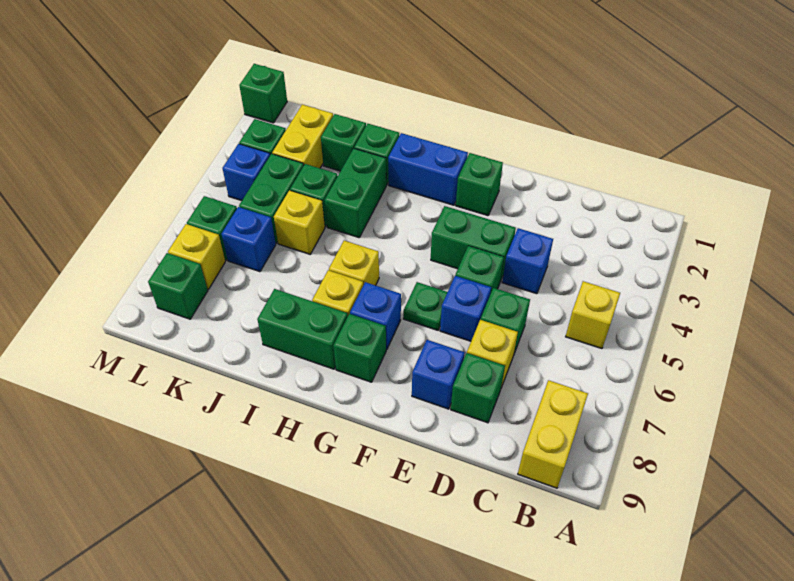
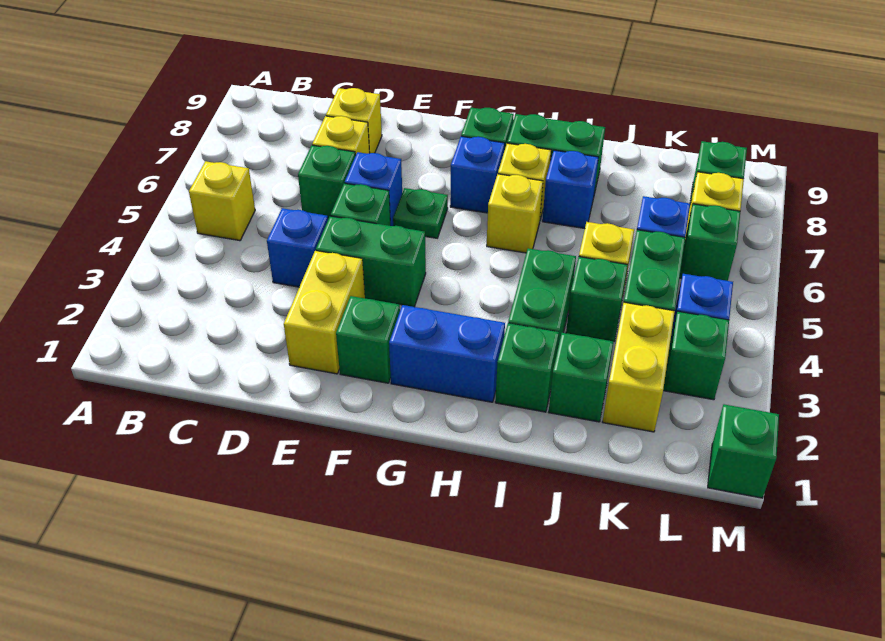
yellow 1x2 brick [518,380,588,488] -> yellow 1x2 brick moved to [284,251,365,374]
green 1x1 brick [451,353,505,423] -> yellow 1x1 brick [326,88,382,153]
blue 1x1 brick [412,340,464,409] -> blue 1x1 brick moved to [542,150,599,229]

